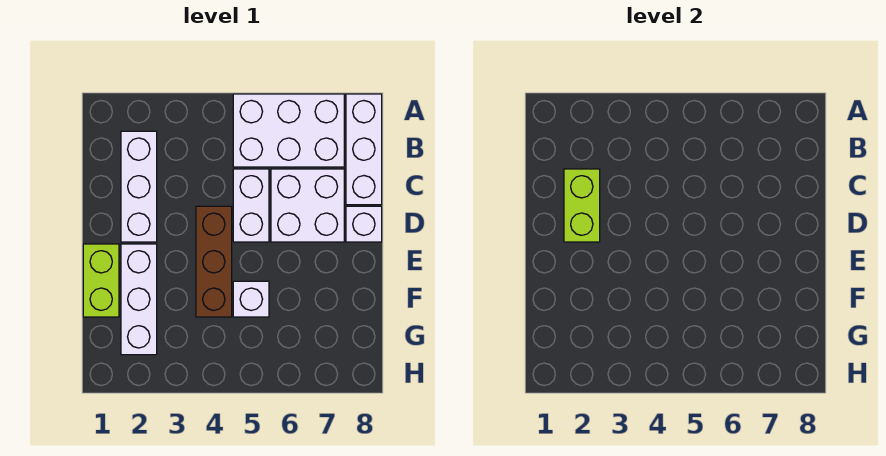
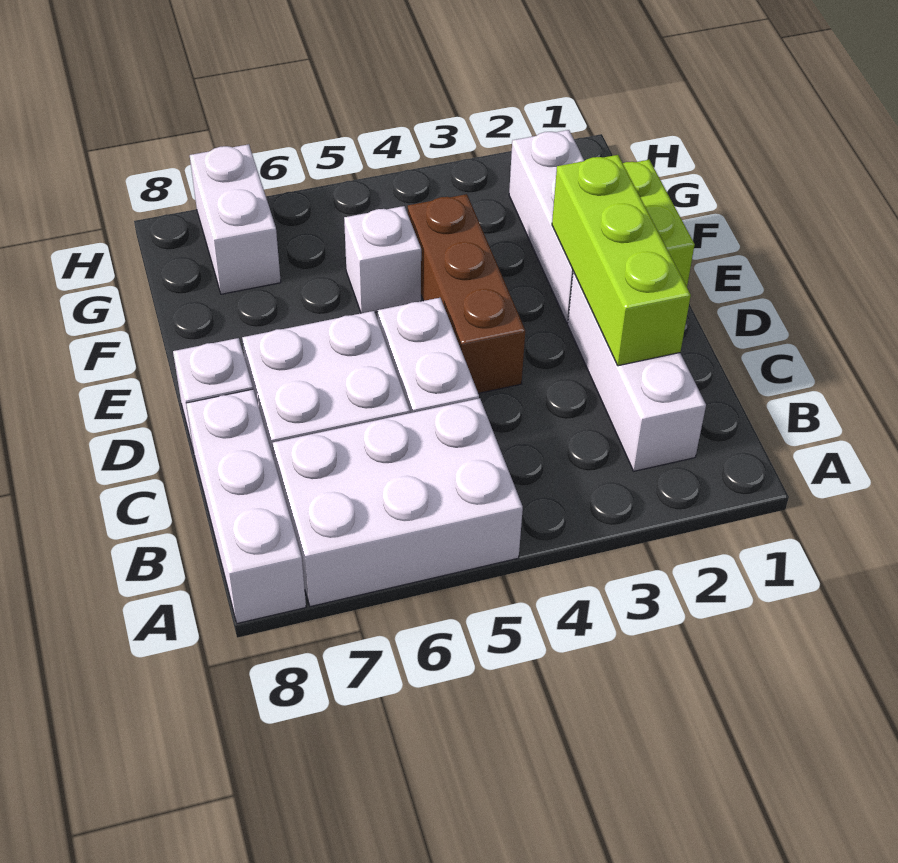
lime 1x2 brick [564,169,600,242] -> lime 1x3 brick [552,155,691,366]
none -> white 1x2 brick [190,144,281,294]

